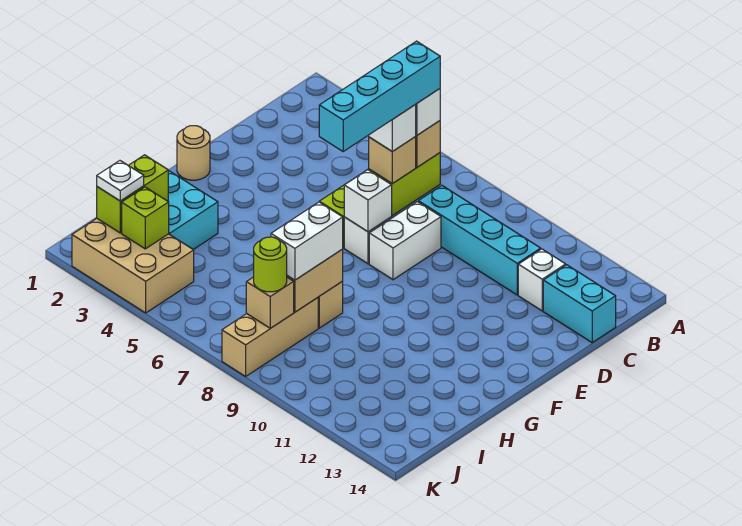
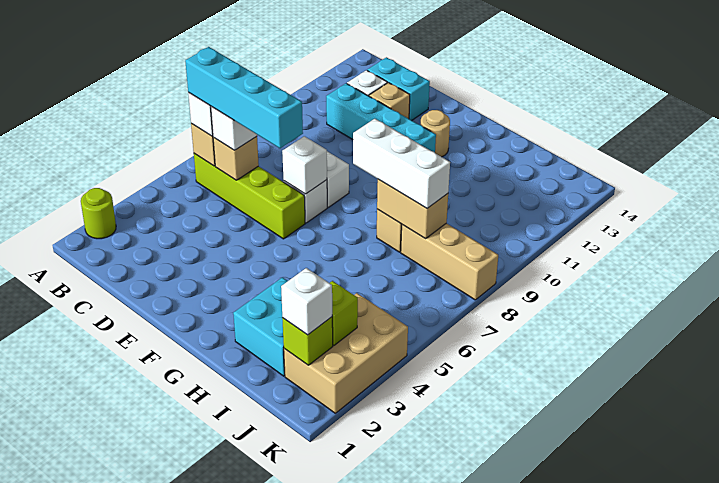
cyan 1x4 brick [419,186,541,295] -> cyan 1x4 brick turned to [326,83,436,152]
cyan 1x2 brick [543,265,616,343] -> cyan 1x2 brick turned to [367,57,430,120]
tan 1x1 round brick [177,126,210,180] -> tan 1x1 round brick moved to [421,110,450,157]
white 1x2 brick [271,202,343,280] -> white 1x3 brick [353,119,450,208]
lime 1x2 brick [97,155,168,233] -> lime 1x1 brick [282,317,333,365]
white 1x1 plate [97,161,144,201] -> white 1x1 brick [281,268,332,335]
tan 1x1 brick [246,277,294,328] -> tan 1x1 brick moved to [369,83,410,119]
lime 1x1 round brick [254,237,287,292] -> lime 1x1 round brick moved to [81,188,116,239]

